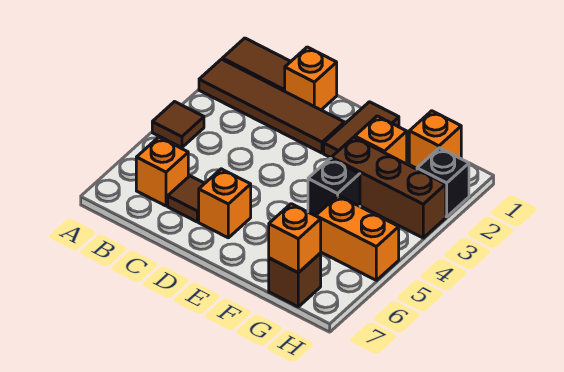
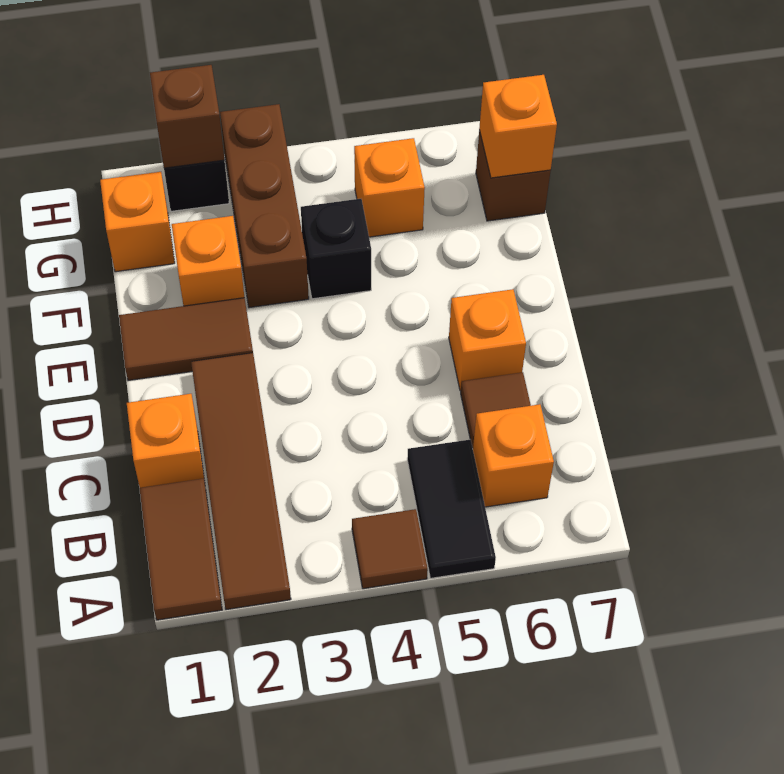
none -> black 1x2 tile [407,440,496,578]
orange 1x2 brick [316,196,399,280] -> orange 1x1 brick [354,138,425,237]
none -> brown 1x1 brick [150,65,224,168]

